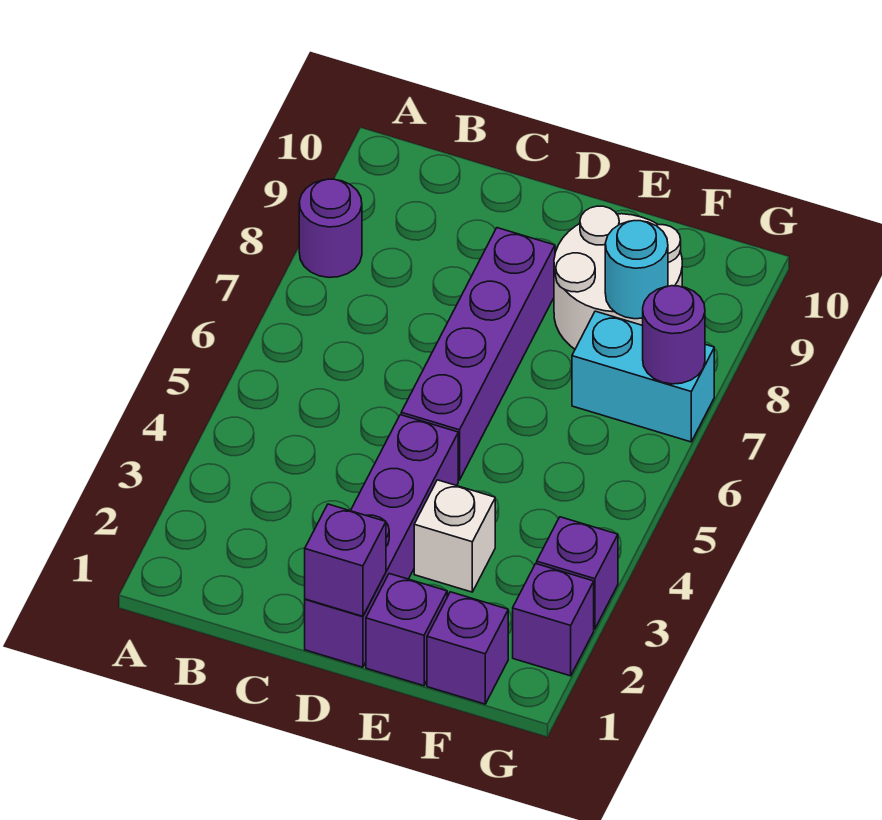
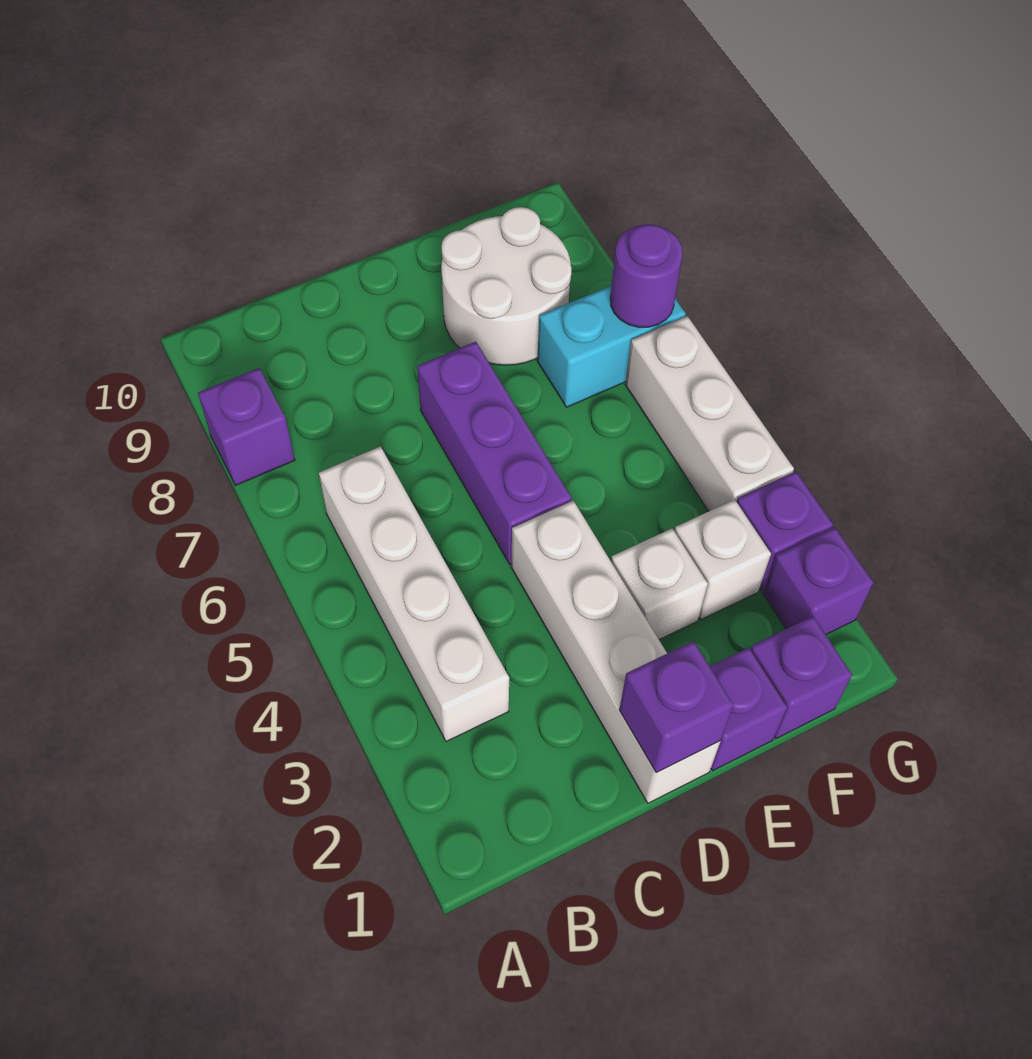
purple 1x1 round brick [299,179,362,277] -> purple 1x1 brick [198,368,295,485]
none -> white 1x4 brick [319,446,509,742]
purple 1x4 brick [305,415,458,667] -> white 1x4 brick [511,501,721,803]
purple 1x4 brick [401,228,555,480] -> purple 1x3 brick [417,342,572,565]
none -> white 1x1 brick [675,500,771,620]
cyan 1x1 round brick [605,221,668,319] -> none
none -> white 1x3 brick [625,316,794,511]

